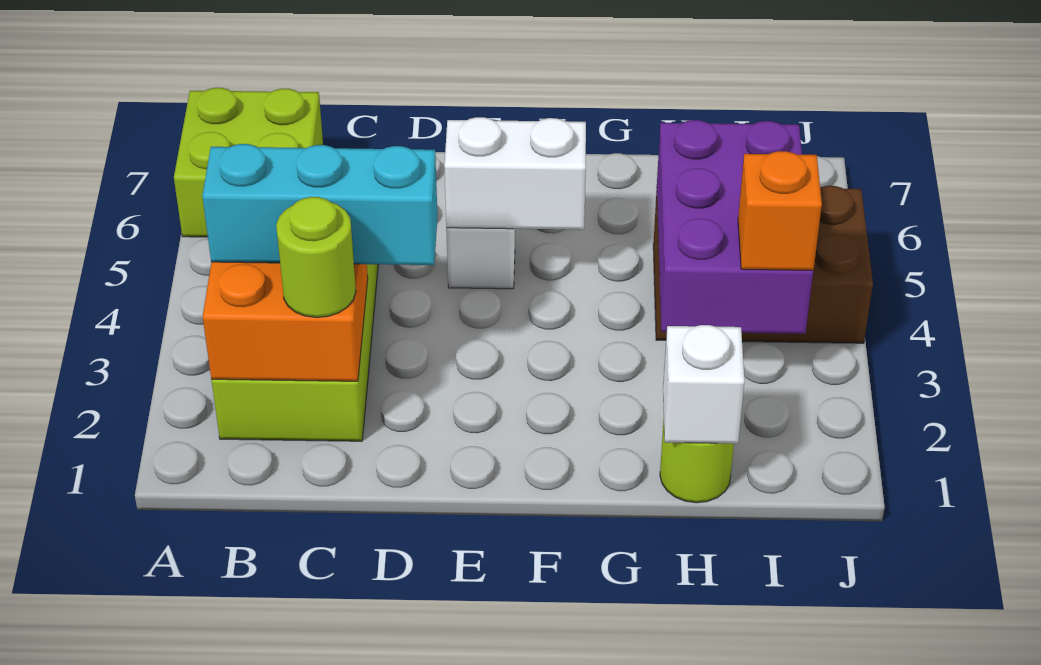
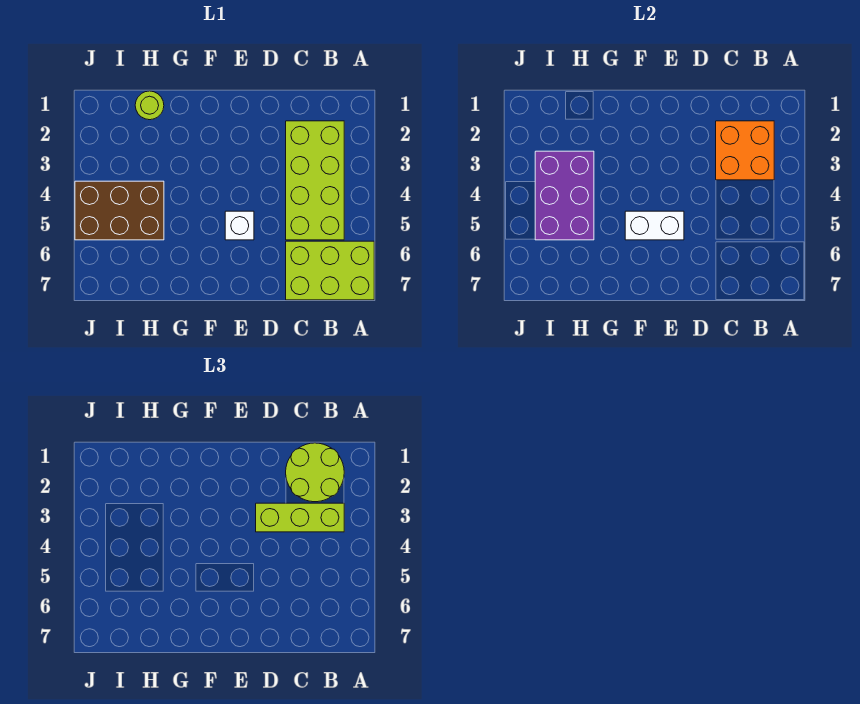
lime 2x2 brick [174,88,323,237] -> lime 2x3 brick [286,241,374,300]
cyan 1x3 brick [202,144,438,265] -> lime 1x3 brick [256,503,344,532]
lime 1x1 round brick [276,197,356,317] -> lime 2x2 round brick [286,443,344,502]
white 1x1 brick [663,325,745,444] -> none
orange 1x1 brick [738,151,822,270] -> none

